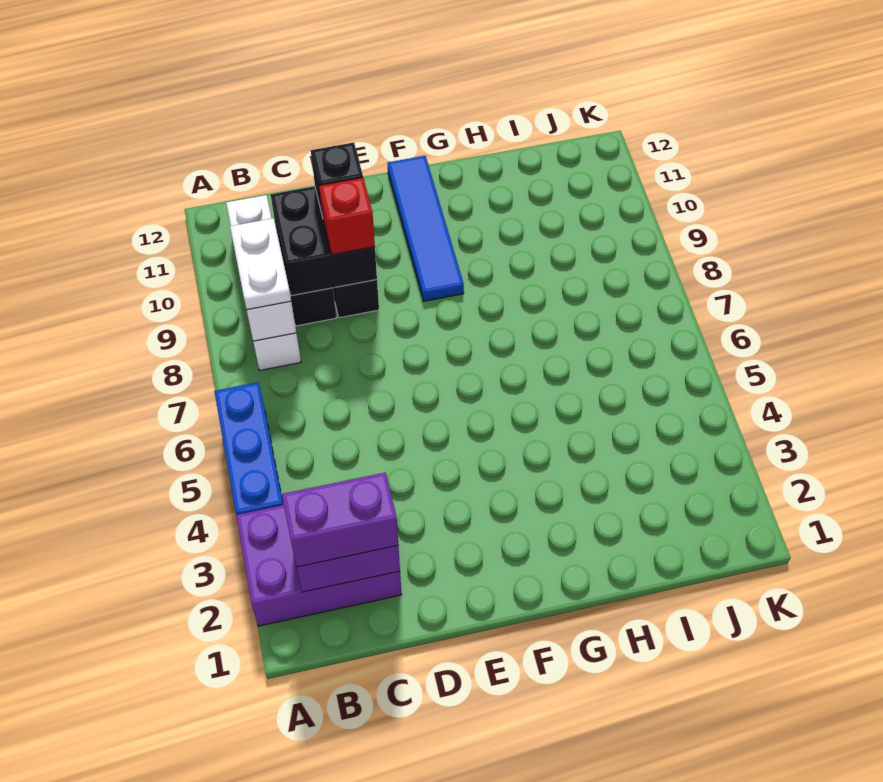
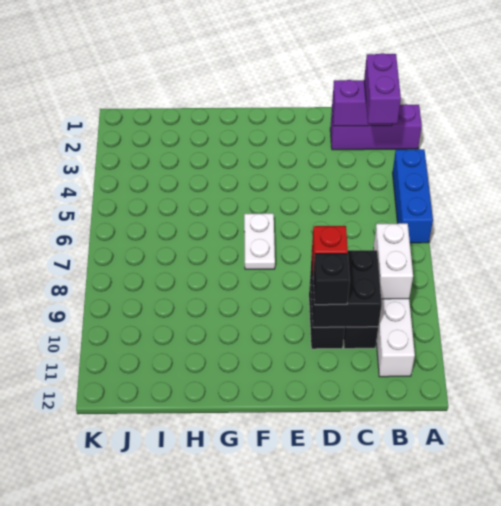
purple 2x3 brick [236,505,402,626] -> purple 1x3 brick [330,104,422,150]
purple 1x2 brick [282,473,398,567] -> purple 1x2 brick turned to [364,53,401,124]
white 1x2 plate [230,218,291,310] -> white 1x2 plate moved to [244,213,275,269]
blue 1x4 tile [388,156,464,301] -> none

